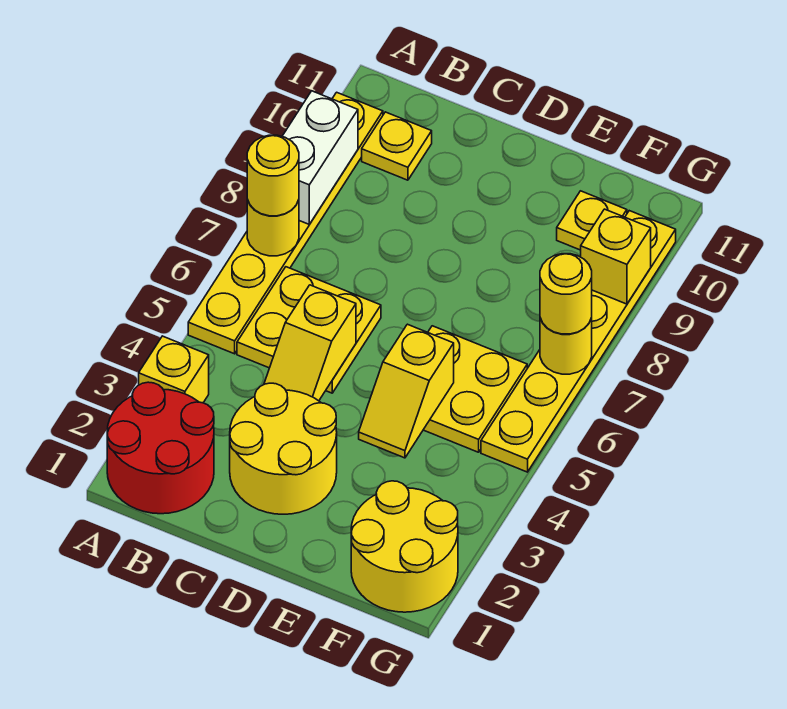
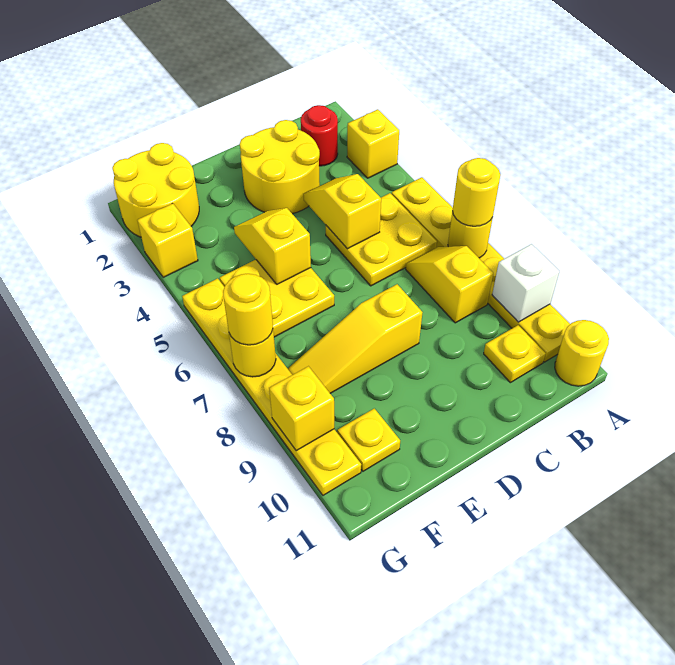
red 2x2 round brick [107,382,214,514] -> red 1x1 round brick [301,105,338,166]
white 1x2 brick [282,91,358,224] -> white 1x1 brick [492,244,559,322]
none -> yellow 1x1 round brick [555,320,609,386]
none -> yellow 1x2 slope [406,246,493,323]
none -> yellow 1x3 slope [288,284,423,393]
none -> yellow 1x1 brick [137,203,198,277]

